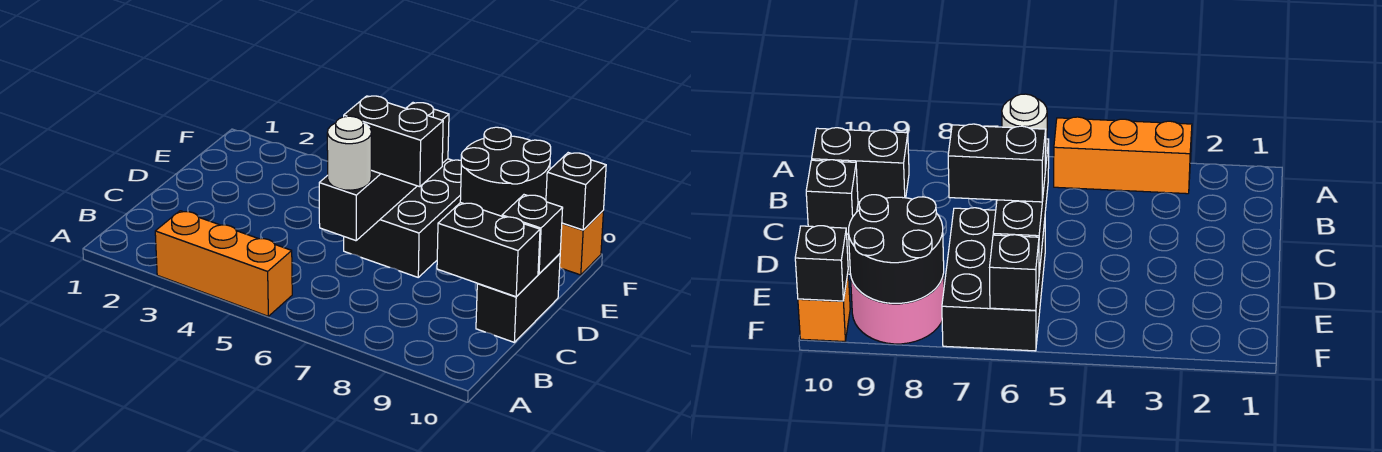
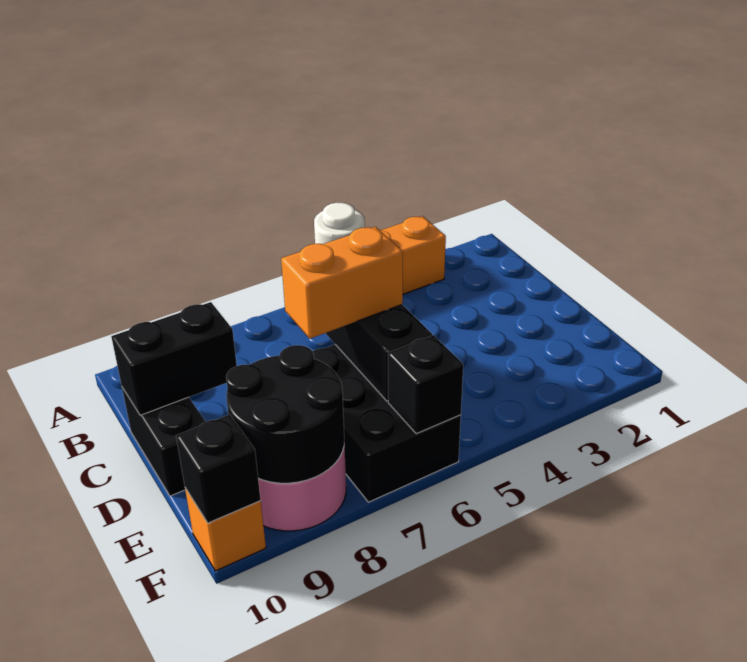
black 1x2 brick [344,96,443,187] -> orange 1x2 brick [281,227,403,339]
black 1x1 brick [502,195,563,274] -> none

